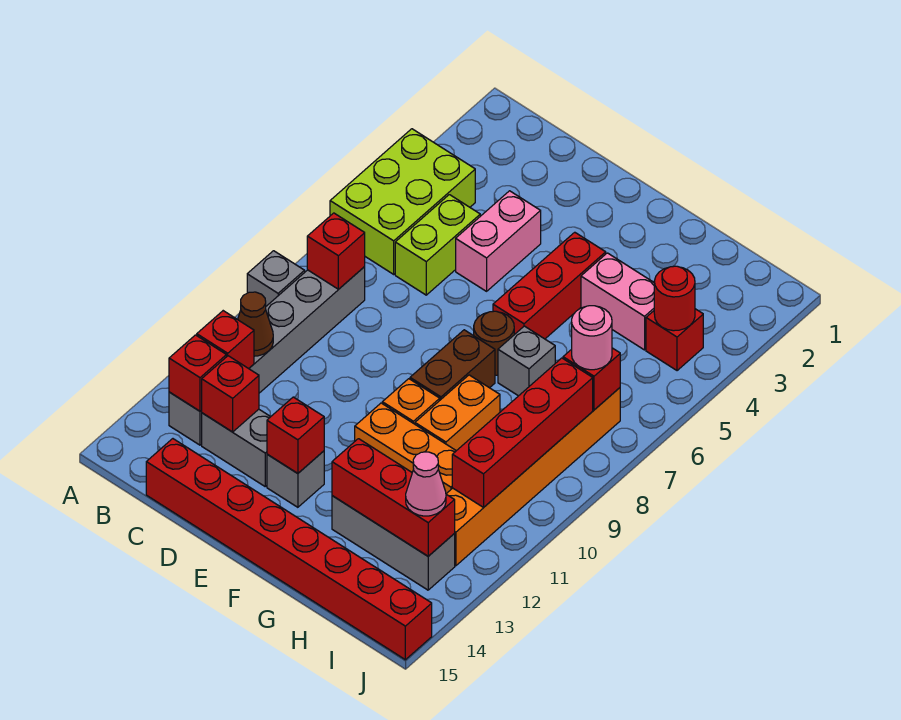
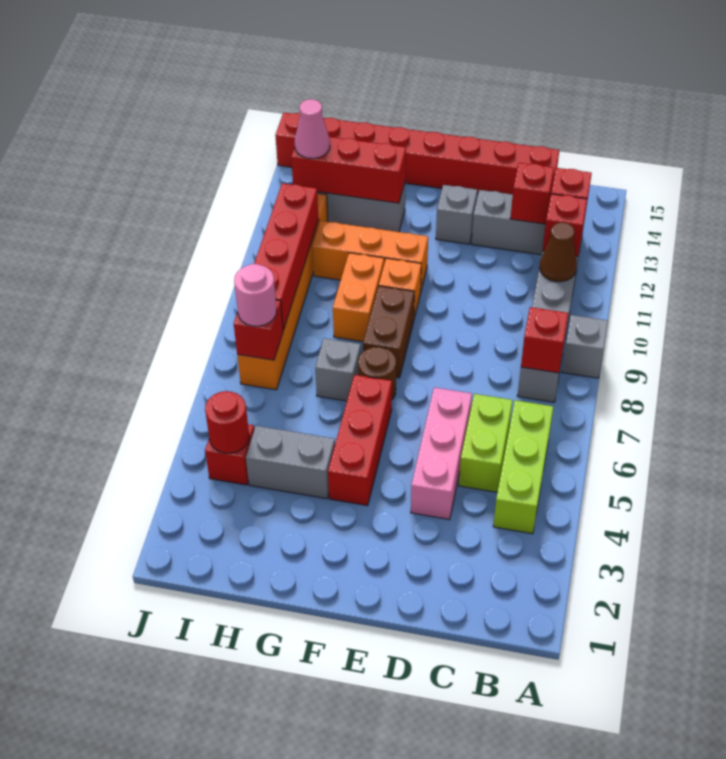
lime 2x3 brick [330,129,475,274] -> lime 1x3 brick [493,400,553,534]
pink 1x2 brick [456,191,541,291] -> pink 1x3 brick [411,387,472,520]
red 1x1 brick [267,397,324,473] -> none
pink 1x2 brick [581,253,654,350] -> grey 1x2 brick [246,426,335,499]

